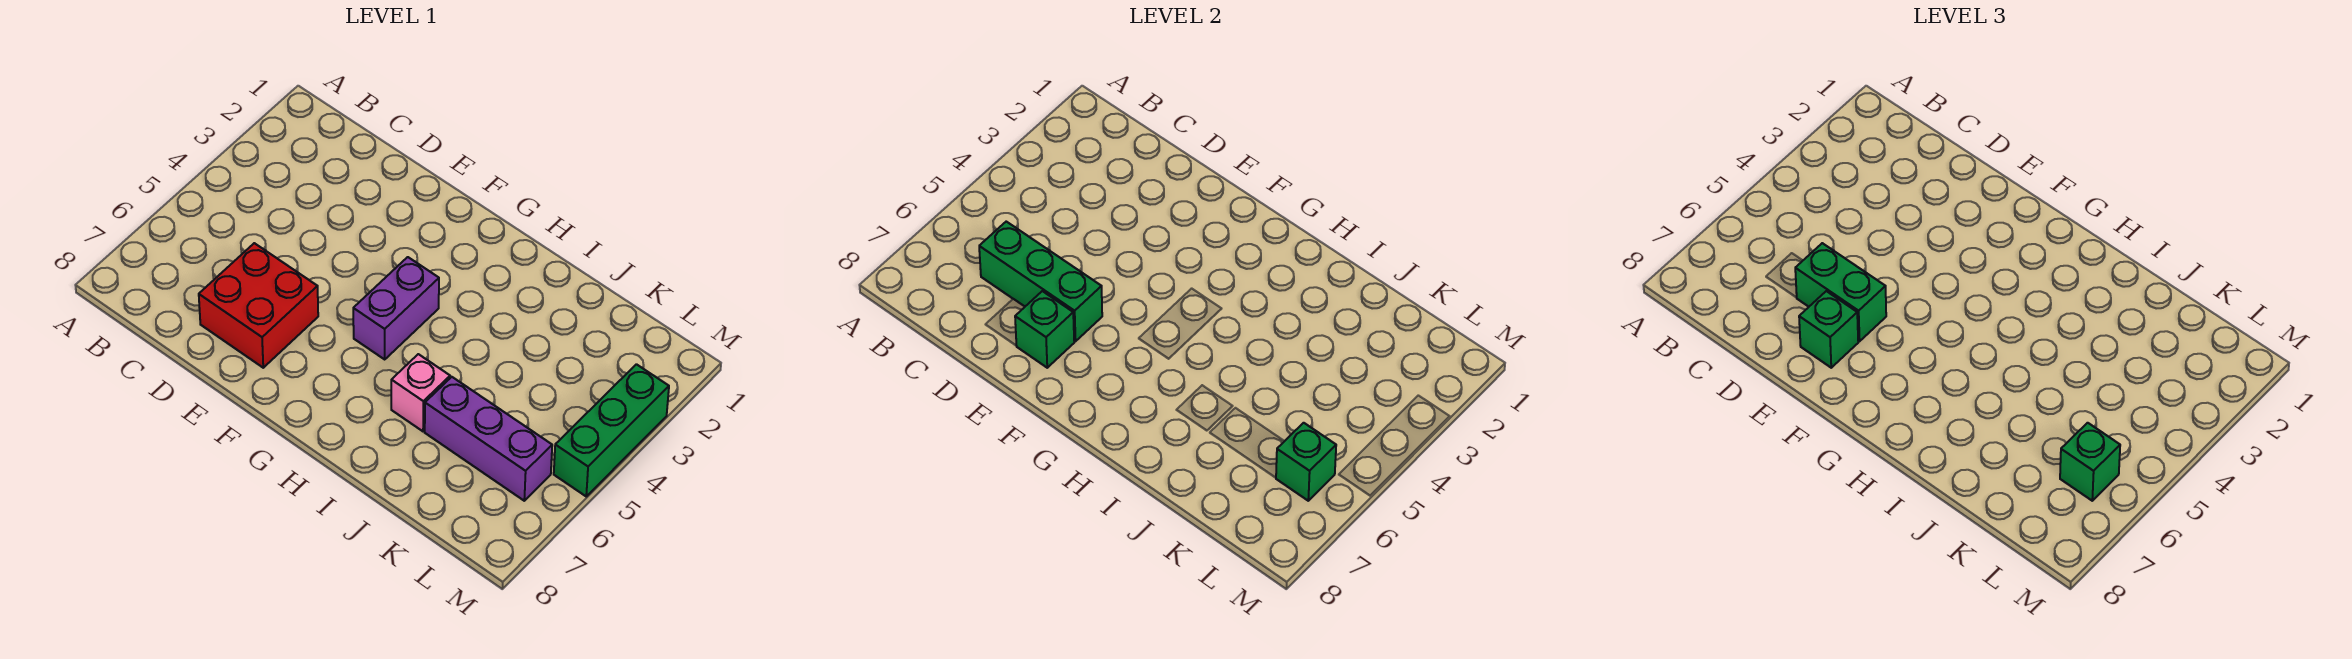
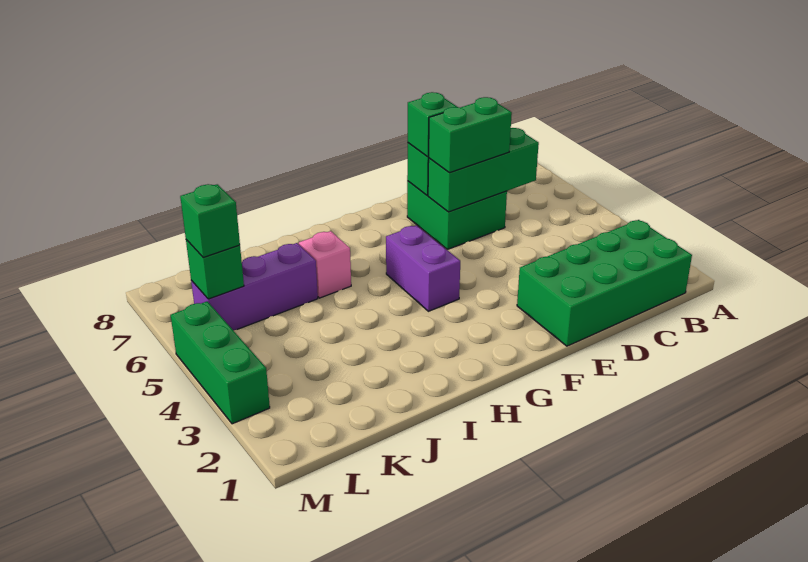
none -> green 2x4 brick [517,220,692,346]
red 2x2 brick [199,243,318,368] -> green 2x2 brick [407,181,507,249]

